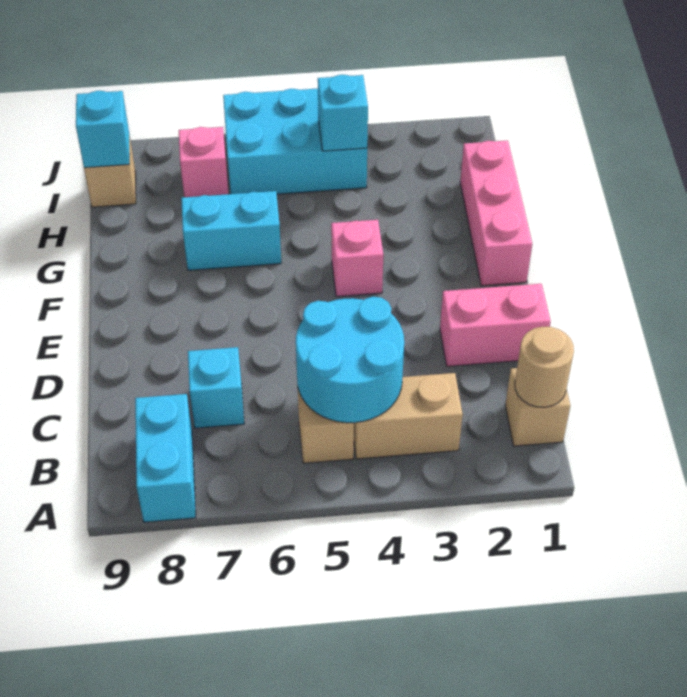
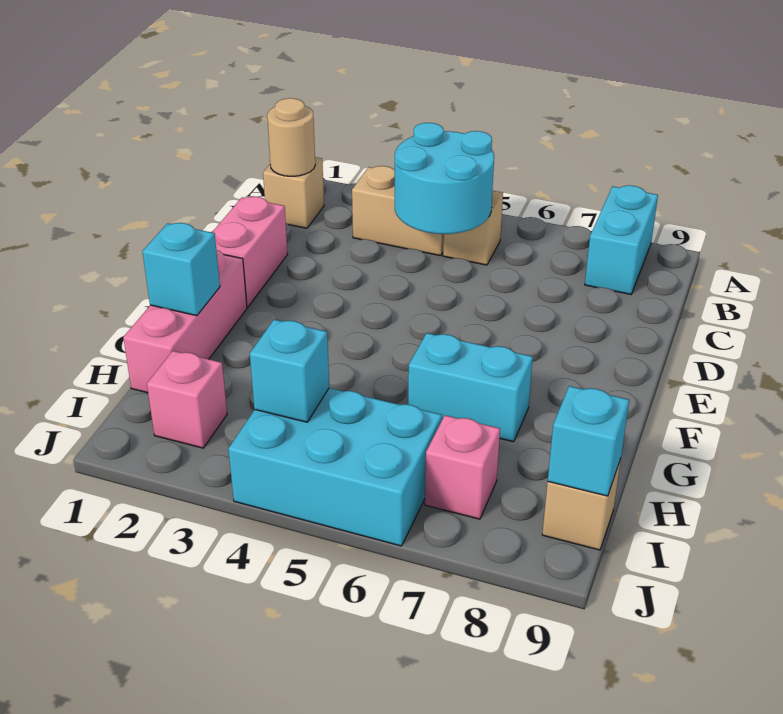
cyan 1x1 brick [188,347,244,428] -> cyan 1x1 brick moved to [142,223,220,316]
pink 1x2 brick [440,284,551,366] -> pink 1x2 brick turned to [212,196,288,307]
pink 1x1 brick [331,220,383,297] -> pink 1x1 brick moved to [147,351,227,448]

